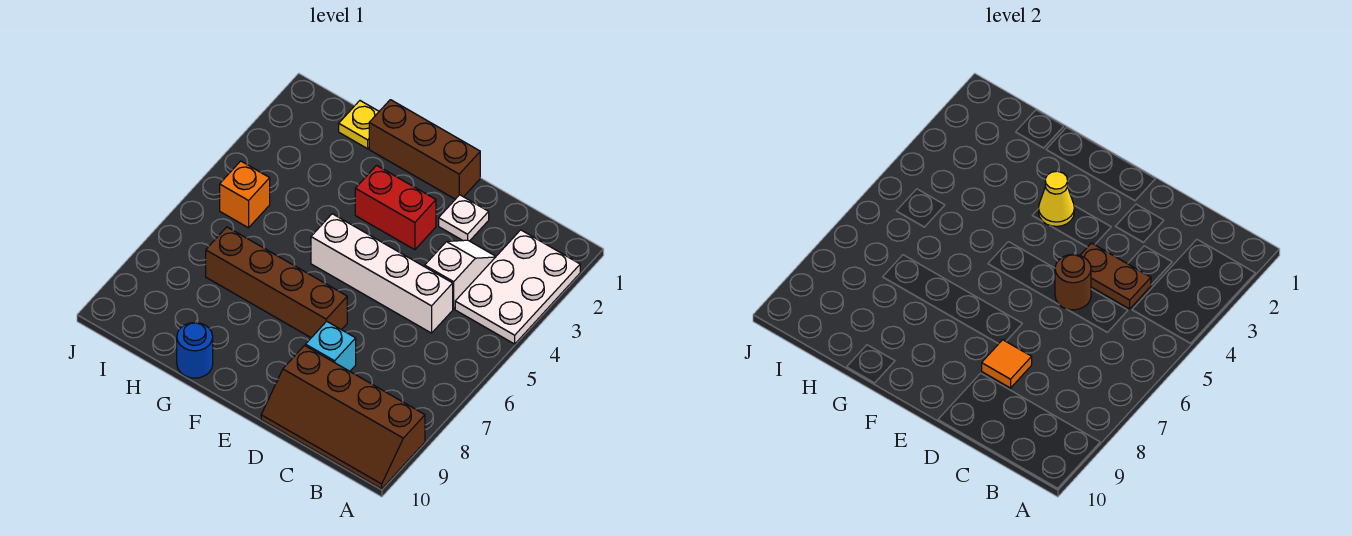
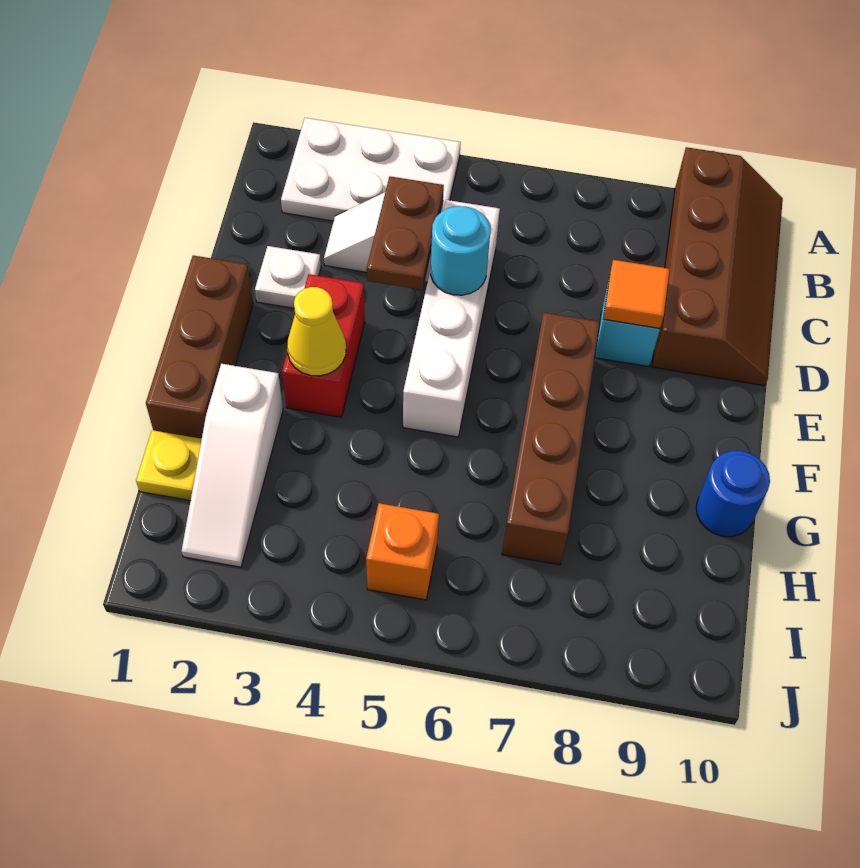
brown 1x1 round brick [1055,254,1091,310] -> cyan 1x1 round brick [431,206,490,295]
none -> white 1x3 slope [182,364,283,567]

